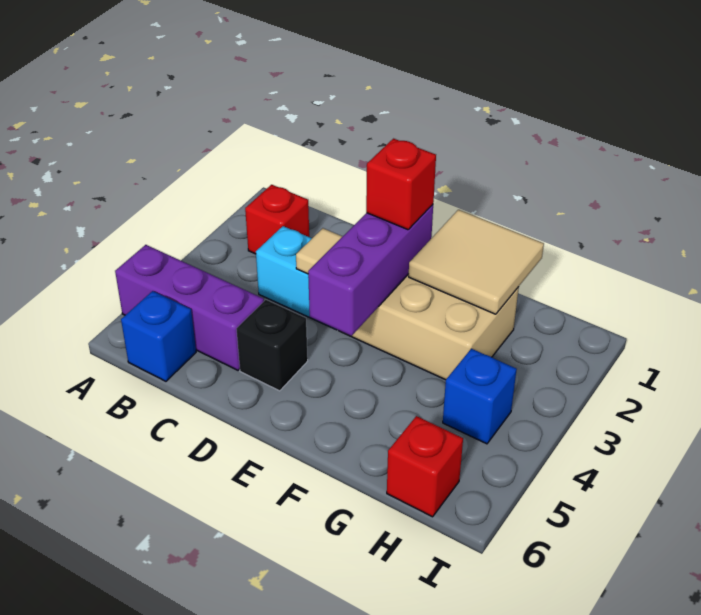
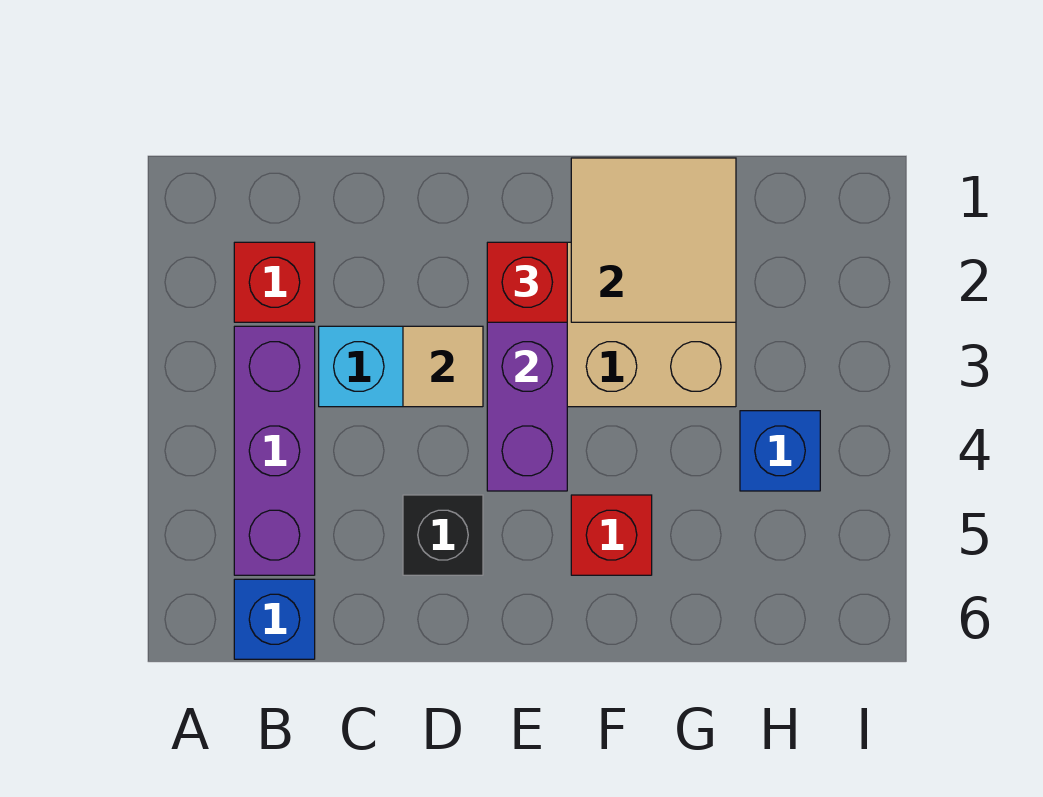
purple 1x3 brick [115,245,264,370] -> purple 1x3 brick turned to [234,326,315,575]
red 1x1 brick [387,416,463,517] -> red 1x1 brick moved to [571,495,652,575]

